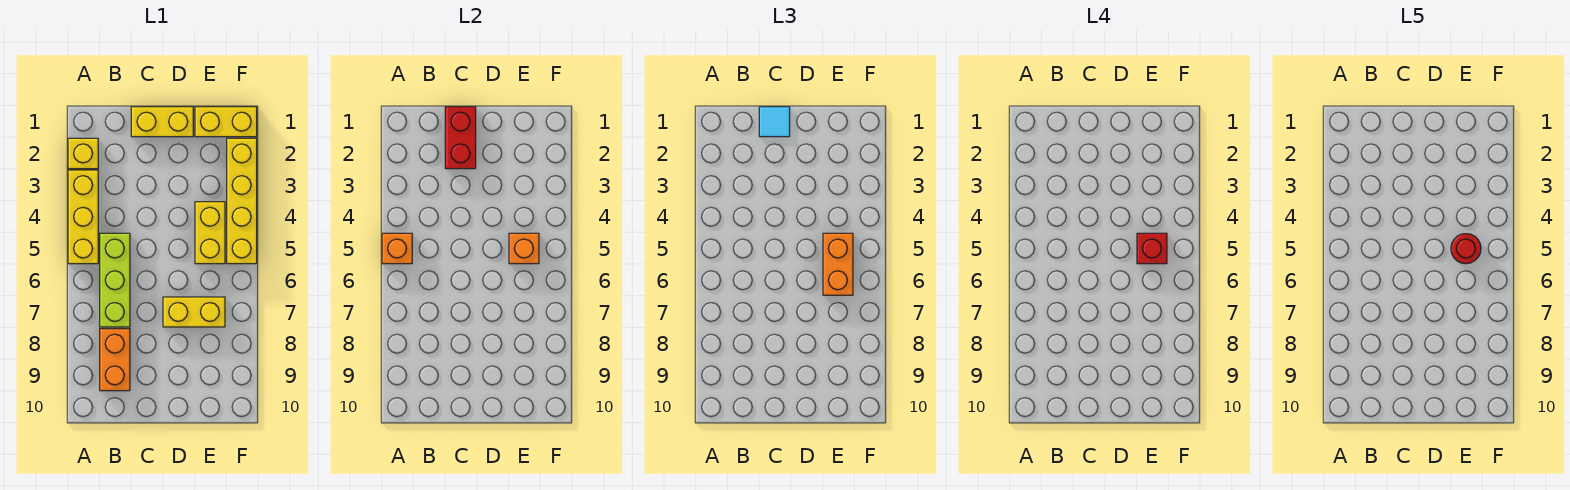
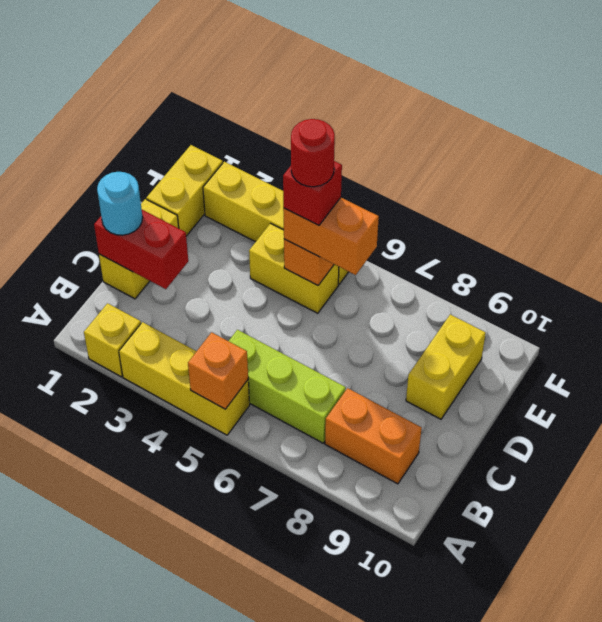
cyan 1x1 tile [759,107,790,137] -> cyan 1x1 round brick [97,172,143,235]
yellow 1x2 brick [163,297,225,327] -> yellow 1x2 brick moved to [406,315,486,419]

